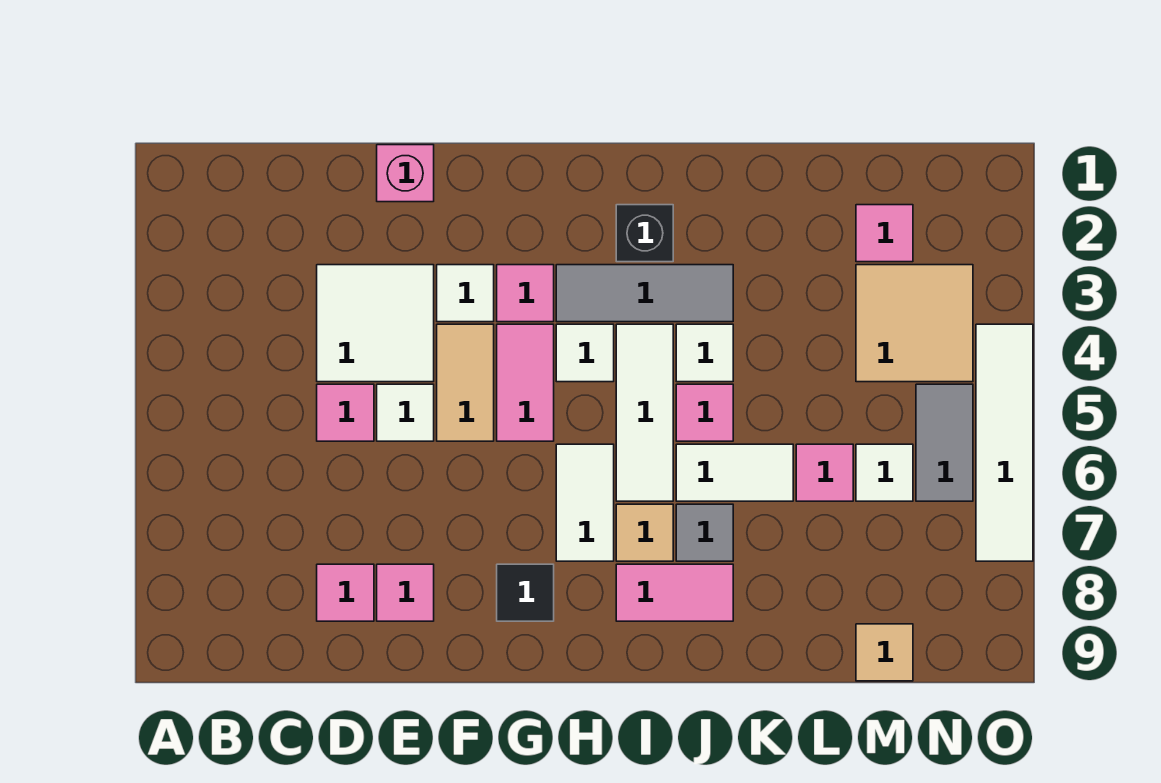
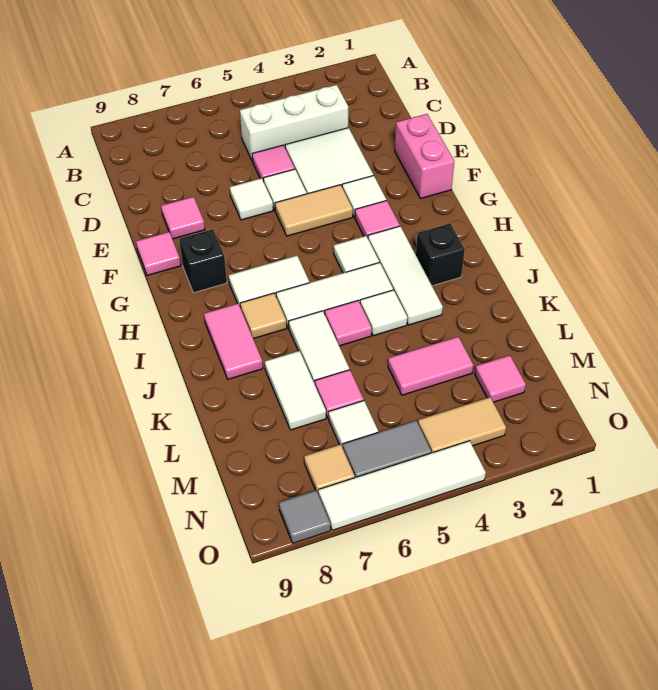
none -> white 1x3 brick [240,85,348,161]
pink 1x1 tile [317,564,374,621] -> pink 1x1 tile moved to [136,232,181,275]
pink 1x1 brick [377,145,434,202] -> pink 1x2 brick [395,114,454,199]
none -> white 1x1 tile [230,178,273,220]
pink 1x2 tile [497,324,554,441] -> pink 1x2 tile moved to [388,337,473,395]
black 1x1 tile [497,564,554,621] -> black 1x1 brick [179,229,227,293]
grey 1x3 tile [556,265,733,322] -> white 1x3 tile [368,226,443,325]
grey 1x1 tile [676,504,733,561] -> grey 1x1 tile moved to [279,490,330,543]
none -> white 1x2 tile [265,351,326,430]
tan 2x2 tile [856,265,973,382] -> tan 1x2 tile [418,397,506,453]
tan 1x1 tile [856,624,913,681] -> tan 1x1 tile moved to [304,444,355,492]

